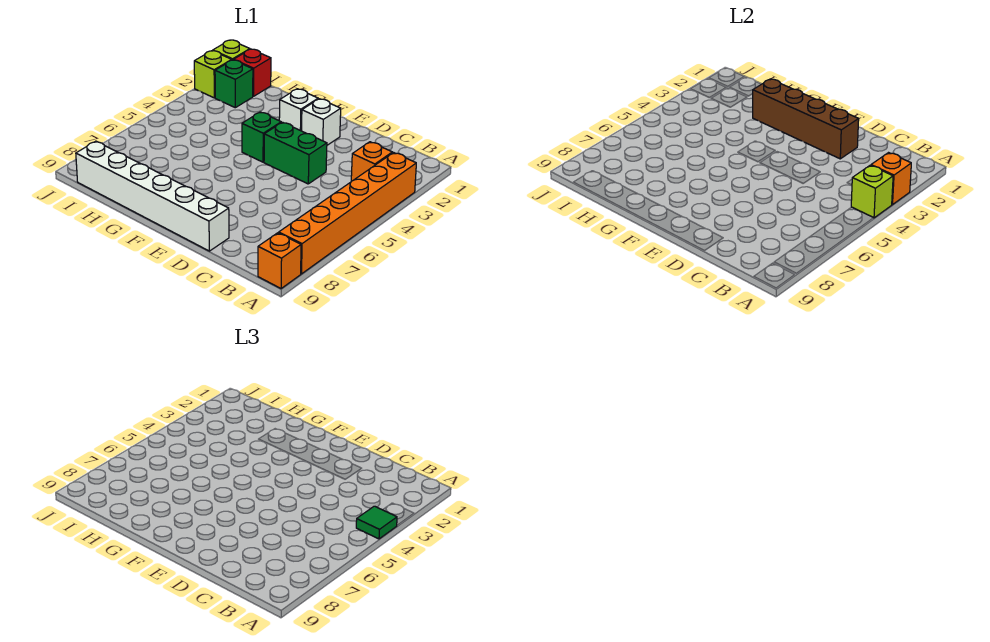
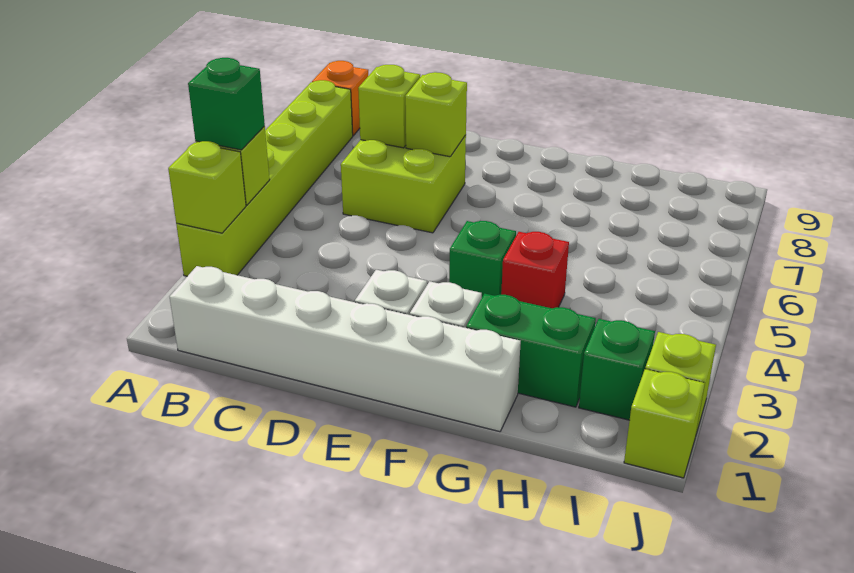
orange 1x6 brick [279,153,416,274] -> lime 1x6 brick [176,80,353,276]
orange 1x1 brick [871,153,911,205] -> lime 1x1 brick [168,141,246,233]
green 1x1 tile [356,506,397,539] -> green 1x1 brick [188,58,265,150]
orange 1x1 brick [351,142,392,181] -> none
none -> lime 2x2 brick [341,135,466,233]
none -> lime 1x1 brick [358,65,420,148]
brown 1x4 brick [753,79,859,159] -> none
green 1x2 brick [264,122,327,184] -> green 1x2 brick moved to [466,294,596,407]
none -> lime 1x1 brick [405,72,467,157]
white 1x6 brick [76,141,229,251] -> white 1x6 brick moved to [170,266,521,432]
red 1x1 brick [234,49,271,96] -> red 1x1 brick moved to [501,232,569,308]

